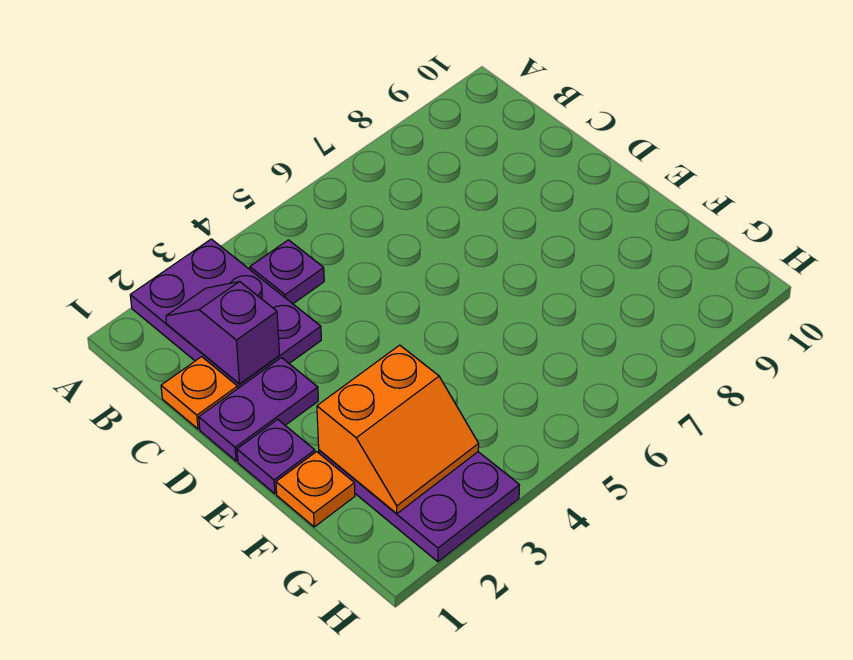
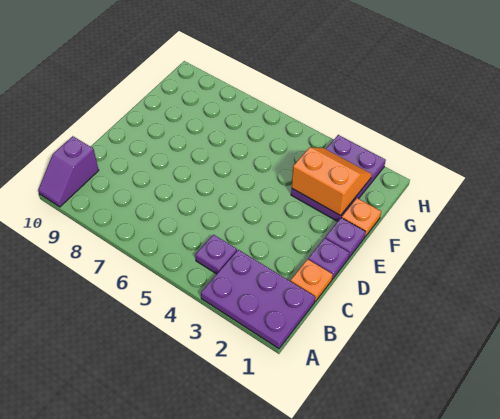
purple 2x3 plate [130,239,321,388] -> purple 2x3 plate turned to [201,250,315,349]
purple 1x2 slope [166,282,279,384] -> purple 1x2 slope moved to [38,136,99,207]
purple 1x2 plate [199,358,318,461] -> purple 1x1 plate [308,238,350,279]

